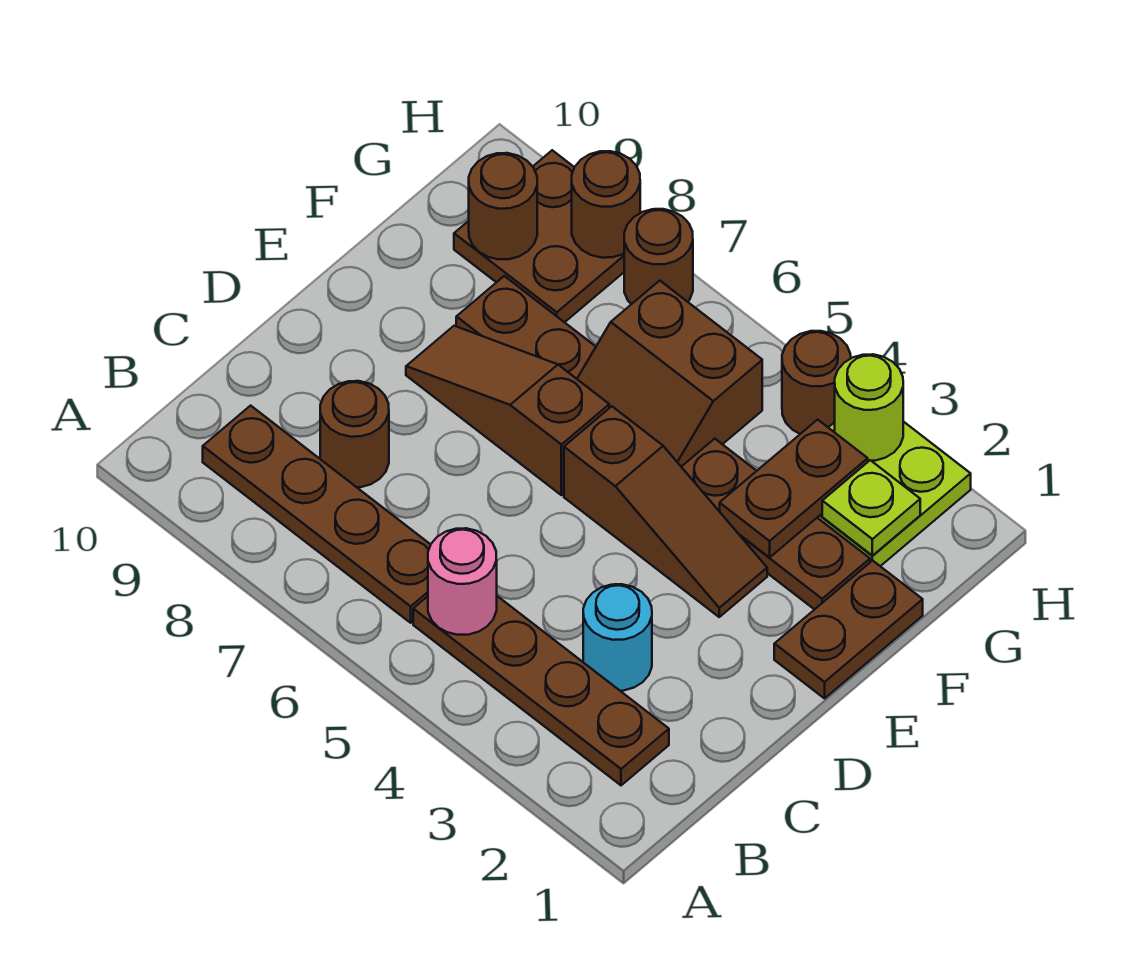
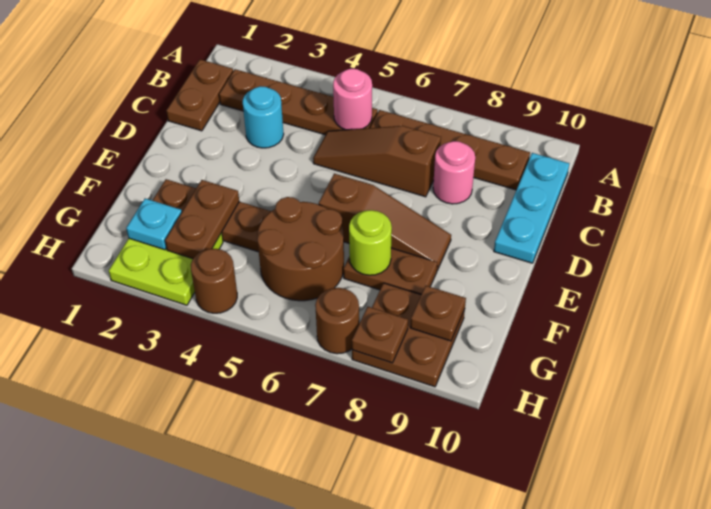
none -> cyan 1x3 plate [494,153,569,263]
brown 1x1 round brick [320,381,389,487] -> pink 1x1 round brick [433,141,475,204]
brown 1x2 plate [774,560,923,698] -> brown 1x2 plate moved to [166,59,233,131]
brown 1x3 slope [564,406,767,617] -> brown 1x3 slope moved to [313,126,441,197]
brown 2x2 slope [577,281,762,467] -> brown 2x2 round brick [257,197,344,301]
lime 1x1 plate [822,460,920,556] -> cyan 1x1 plate [126,198,182,250]
brown 1x1 round brick [469,153,537,259] -> brown 1x1 plate [410,286,466,341]
lime 1x1 round brick [835,354,903,461] -> lime 1x1 round brick moved to [349,210,392,275]
brown 1x1 round brick [572,151,640,258] -> brown 1x1 plate [352,307,408,363]

